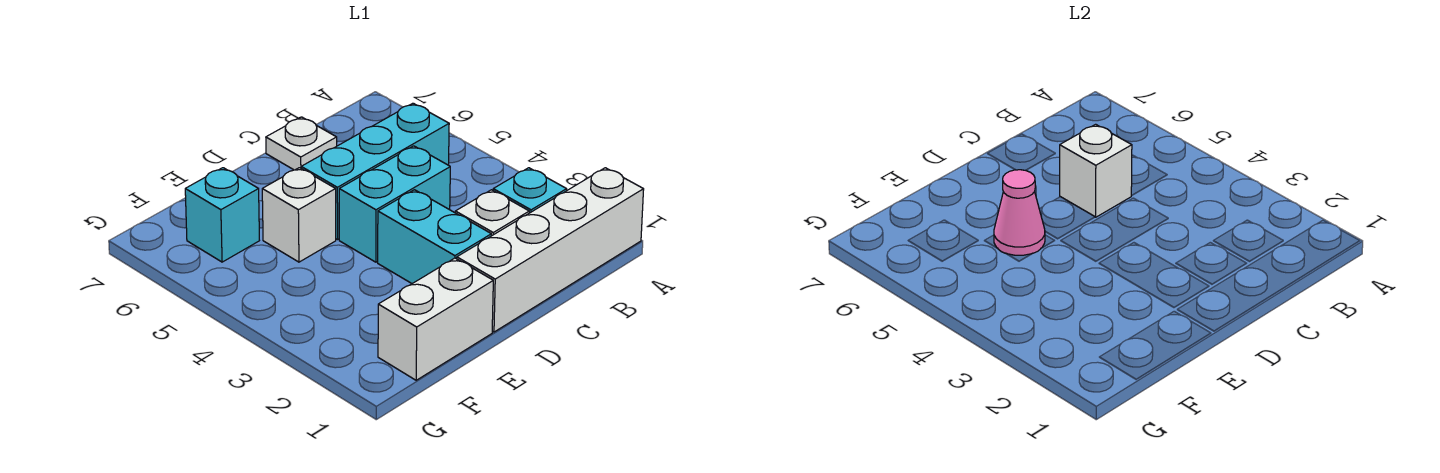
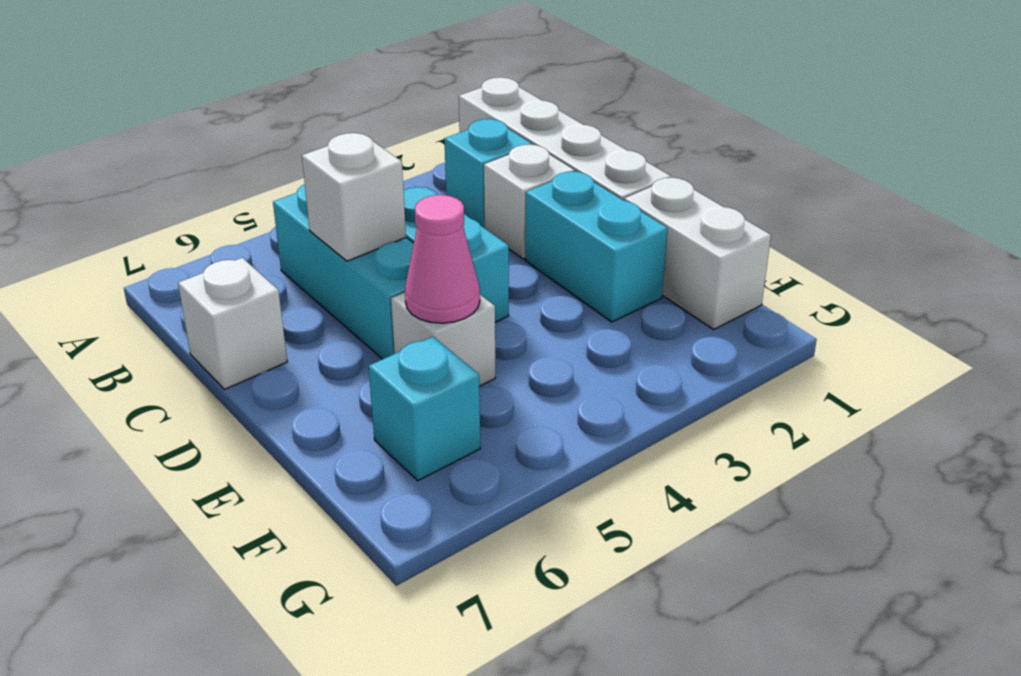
white 1x1 plate [266,117,337,170] -> white 1x1 brick [178,258,287,389]
cyan 1x2 brick [378,190,491,284] -> cyan 1x2 brick turned to [525,171,668,322]

